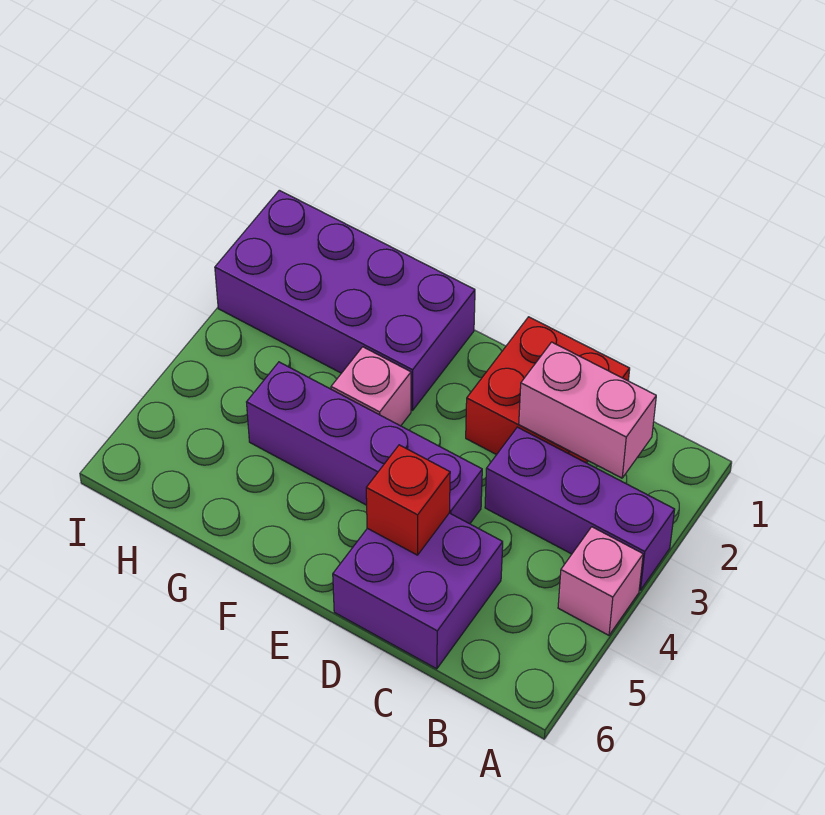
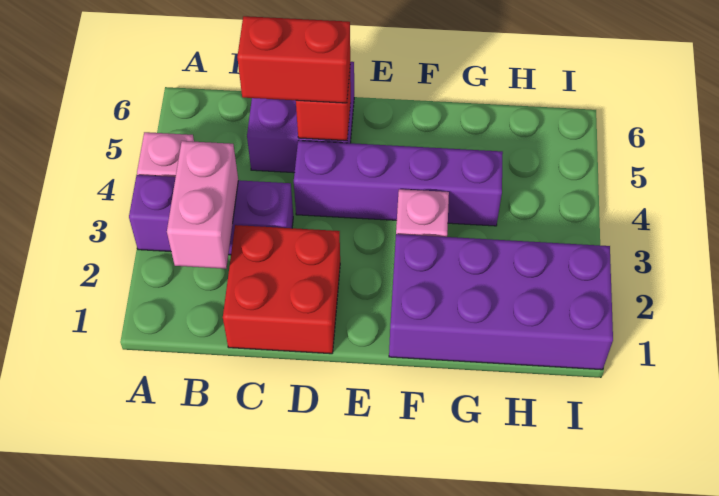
pink 1x2 brick [519,342,656,478] -> pink 1x2 brick turned to [167,141,238,269]
none -> red 1x2 brick [237,16,350,103]

